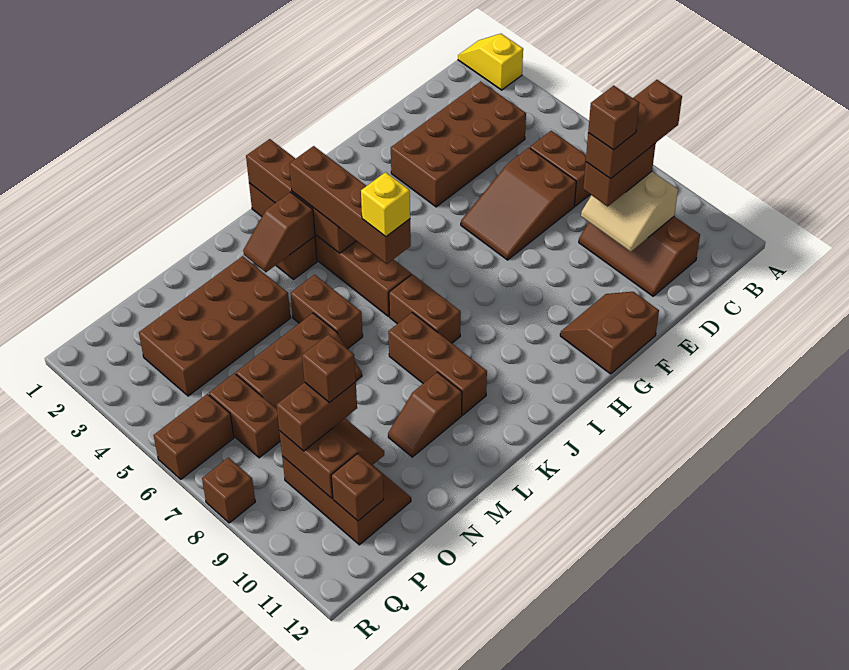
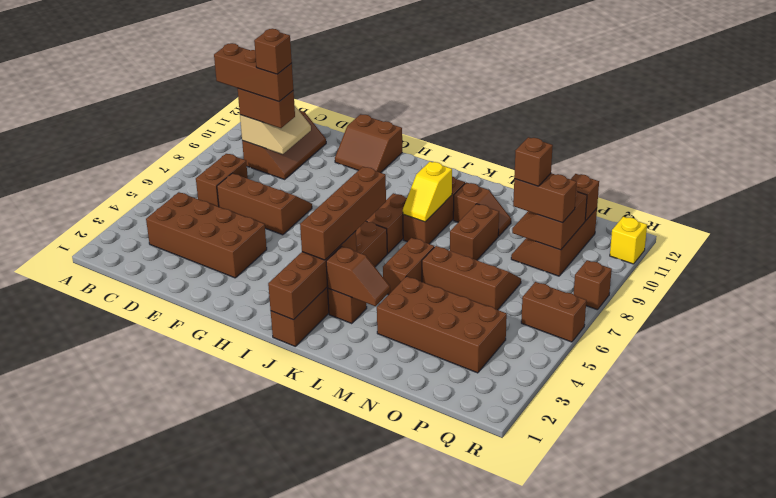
yellow 1x2 slope [458,34,523,90] -> yellow 1x2 slope moved to [403,162,452,222]
brown 2x3 slope [461,148,576,260] -> brown 2x3 slope turned to [217,173,312,235]
yellow 1x1 brick [361,172,410,237] -> yellow 1x1 brick moved to [610,217,647,264]
brown 1x2 brick [209,373,280,458] -> brown 1x2 brick moved to [450,204,499,260]

